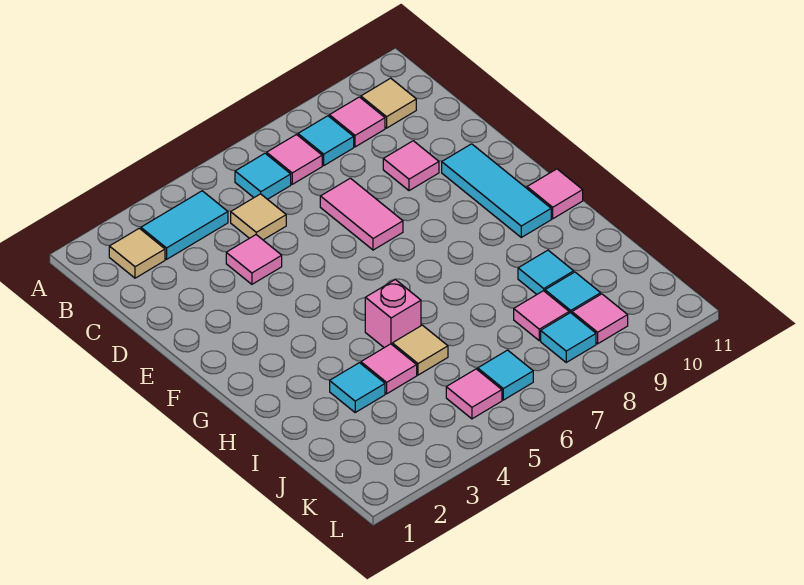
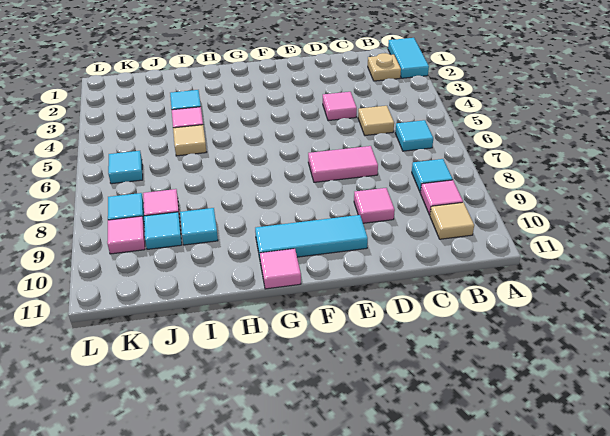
tan 1x1 tile [109,228,165,278] -> tan 1x1 plate [368,53,401,81]
cyan 1x2 tile [141,191,228,259] -> cyan 1x2 tile moved to [388,38,429,78]
pink 1x1 tile [267,135,322,184] -> none
pink 1x1 brick [365,280,421,348] -> none
pink 1x1 tile [446,369,502,419] -> none

